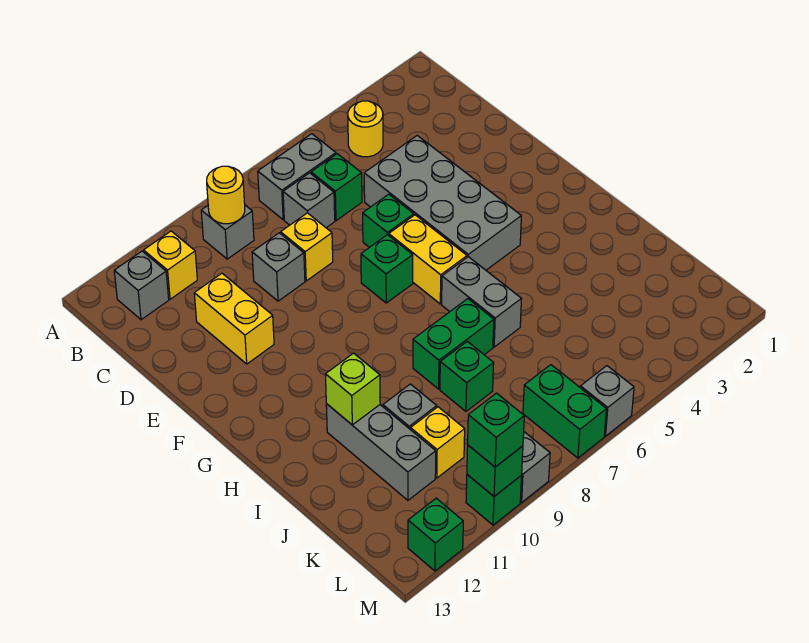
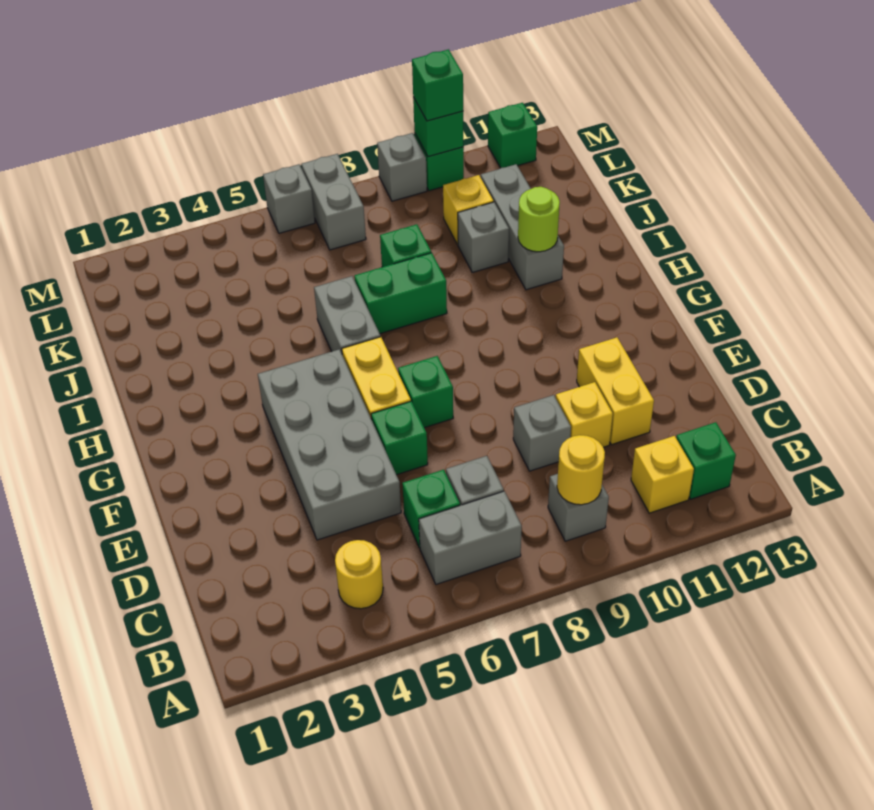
grey 1x1 brick [114,251,169,320] -> green 1x1 brick [676,422,736,499]
yellow 1x1 brick [281,213,333,281] -> yellow 1x1 brick moved to [556,382,613,447]
lime 1x1 brick [326,353,380,425] -> lime 1x1 round brick [518,187,560,252]
green 1x2 brick [523,365,606,458] -> grey 1x2 brick [302,154,366,250]

